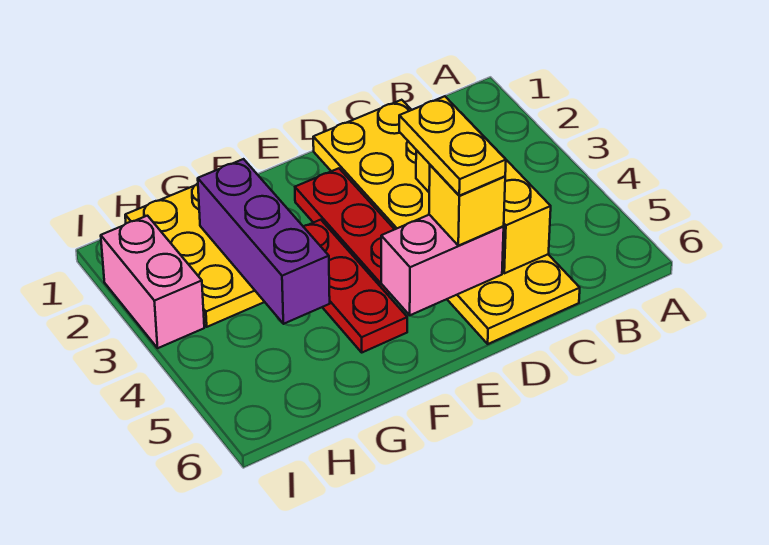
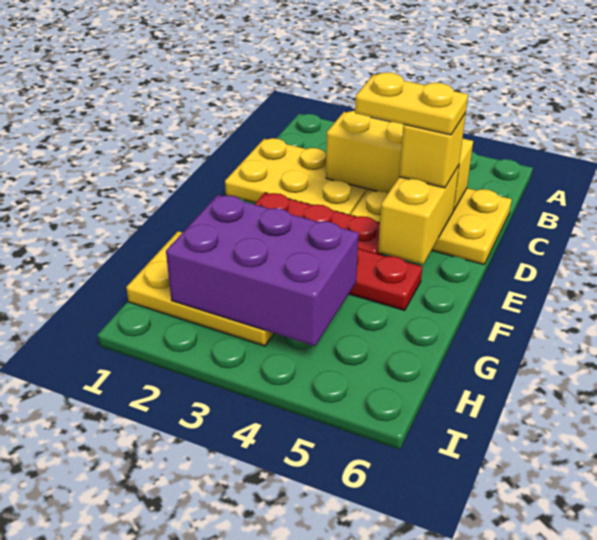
pink 1x2 brick [381,215,504,315] -> yellow 1x2 brick [378,165,459,264]
purple 1x3 brick [198,159,330,324] -> purple 2x3 brick [166,195,359,346]
pink 1x2 brick [101,216,204,348] -> none

